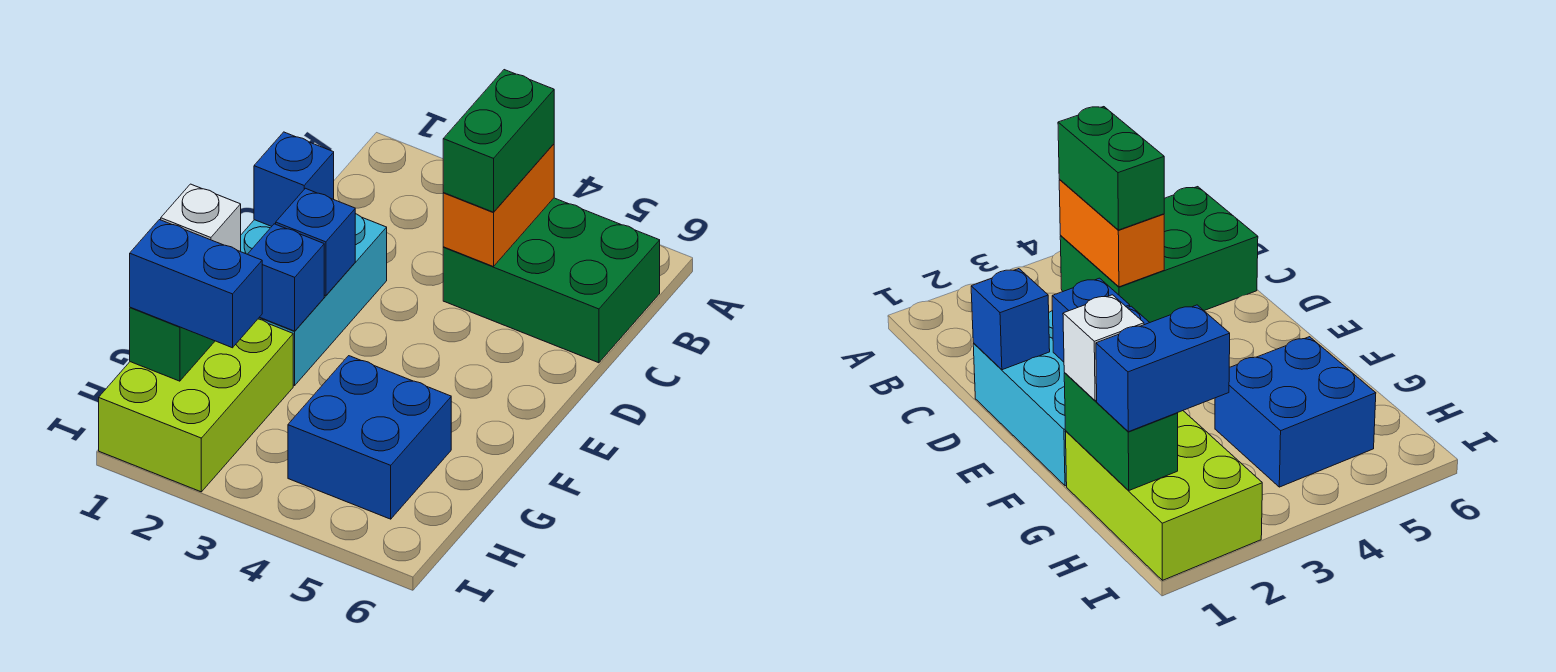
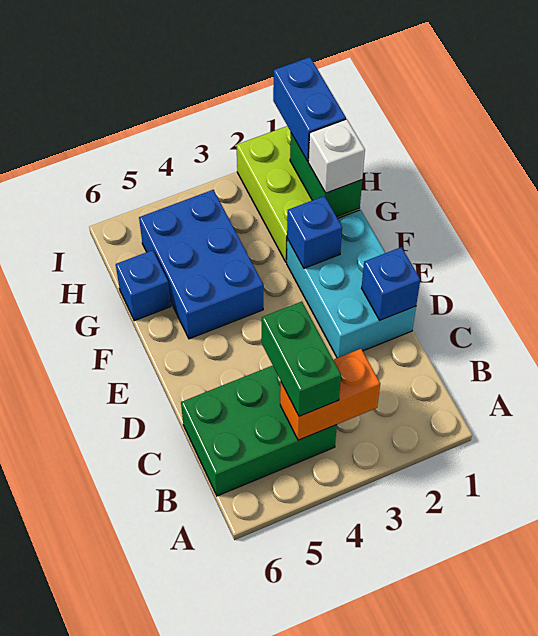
orange 1x2 brick [443,144,554,267] -> orange 1x2 brick turned to [280,349,380,440]
blue 1x1 brick [276,188,355,296] -> blue 1x1 brick moved to [116,250,171,321]
blue 2x2 brick [288,356,451,519] -> blue 2x3 brick [139,190,263,339]
blue 1x2 brick [130,220,262,348] -> blue 1x2 brick turned to [273,57,346,161]

